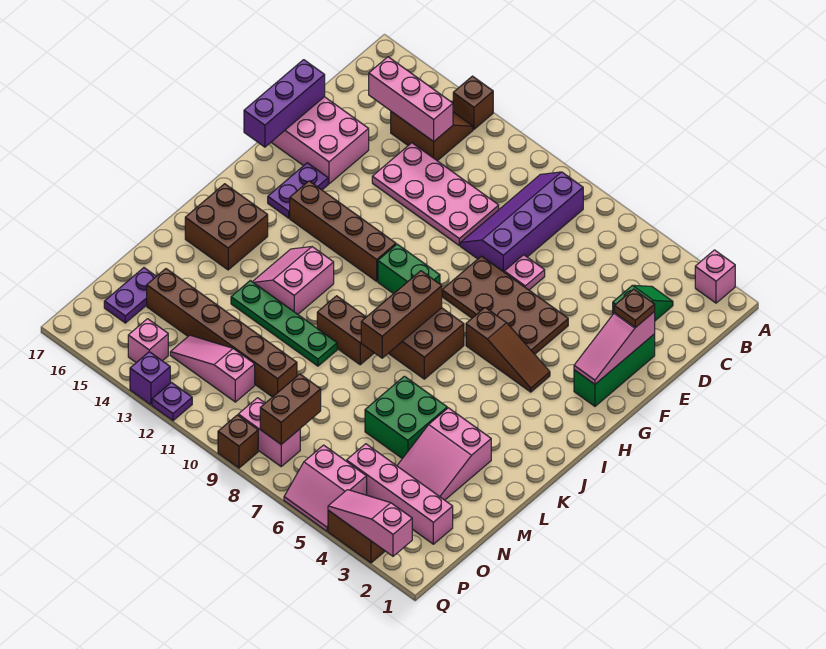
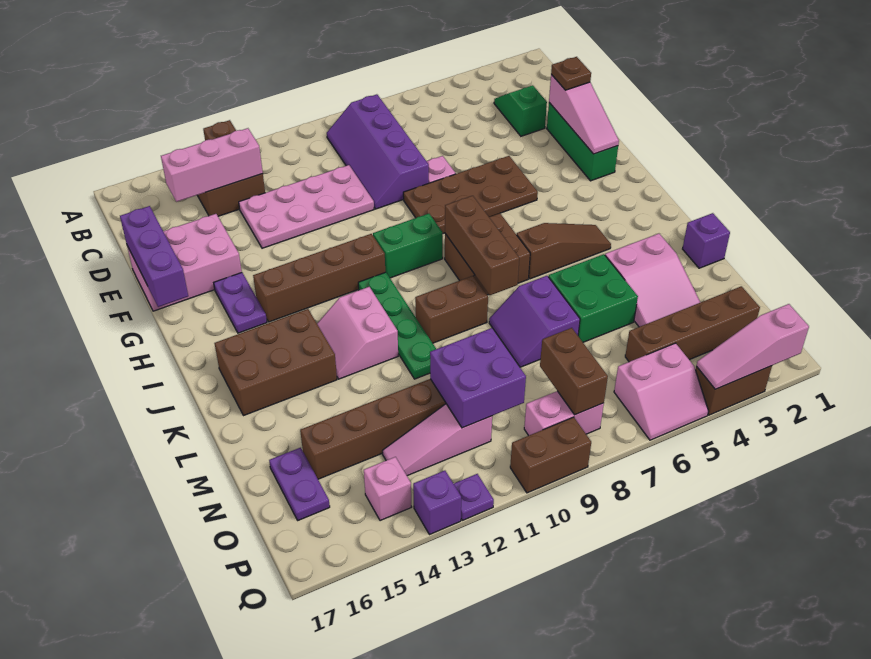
pink 1x1 brick [695,250,735,303] -> none
brown 1x3 slope [466,308,550,392] -> brown 1x3 slope moved to [517,223,611,279]
brown 2x2 brick [185,184,268,270] -> brown 2x3 brick [215,309,337,416]
none -> purple 1x1 brick [683,213,730,268]
none -> purple 2x2 slope [489,276,580,367]
green 1x4 plate [231,281,337,366] -> green 1x4 plate turned to [358,272,436,379]
none -> purple 2x2 brick [430,328,526,428]
pink 1x4 brick [347,444,453,544] -> brown 1x4 brick [625,286,760,362]
brown 1x1 brick [218,415,258,468] -> brown 1x2 brick [510,417,591,493]

